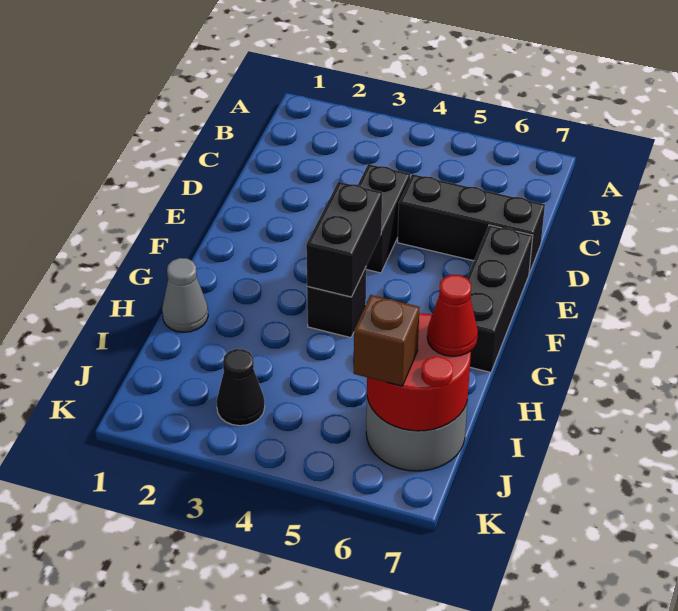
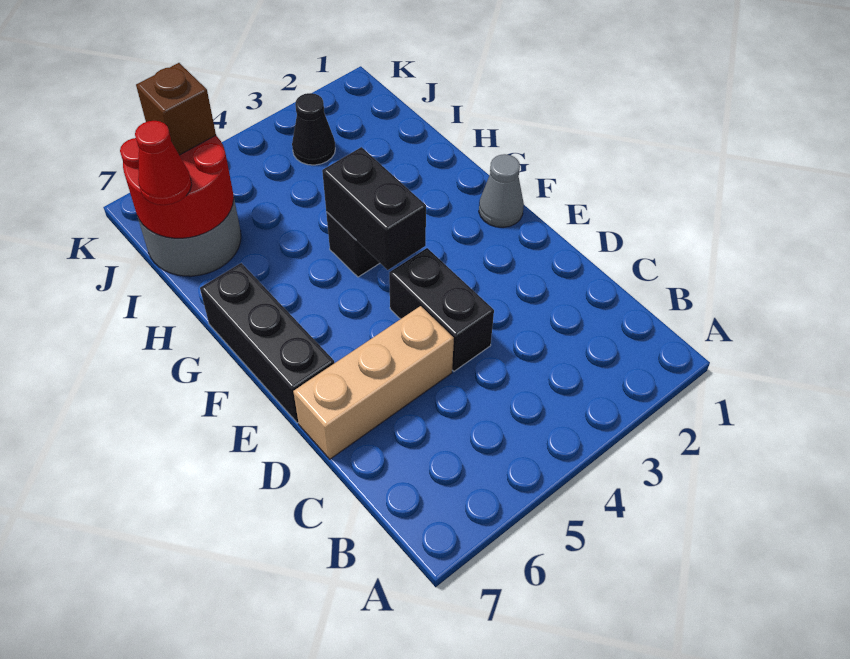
black 1x3 brick [398,174,545,273] -> tan 1x3 brick [293,306,454,459]
grey 1x1 cone [162,258,208,332] -> grey 1x1 cone moved to [479,154,524,227]

